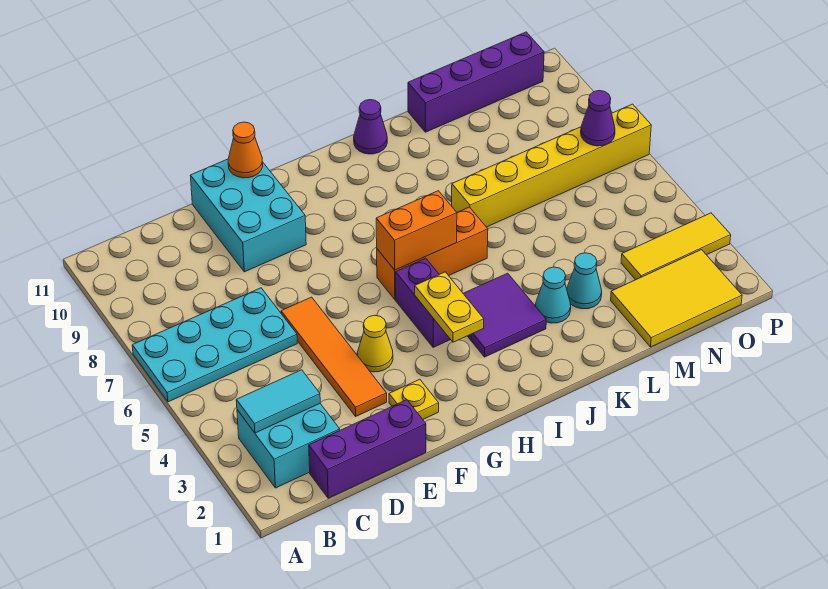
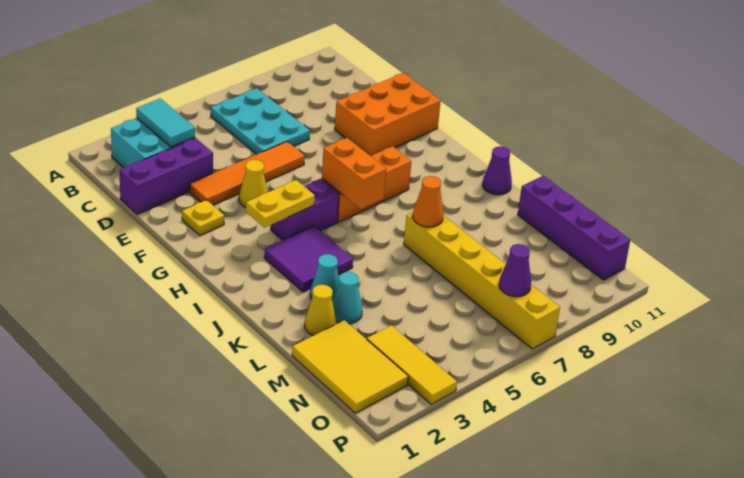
cyan 2x4 plate [132,288,297,402] -> cyan 2x3 plate [211,88,310,154]
purple 1x3 brick [309,400,426,498] -> purple 1x3 brick turned to [120,138,213,214]
cyan 2x3 brick [190,159,306,272] -> orange 2x3 brick [335,73,441,156]
orange 1x1 cone [228,122,263,178] -> orange 1x1 cone moved to [413,176,444,227]
orange 1x3 brick [377,207,488,300] -> orange 1x3 brick turned to [322,146,411,222]
none -> yellow 1x1 cone [305,285,337,336]

